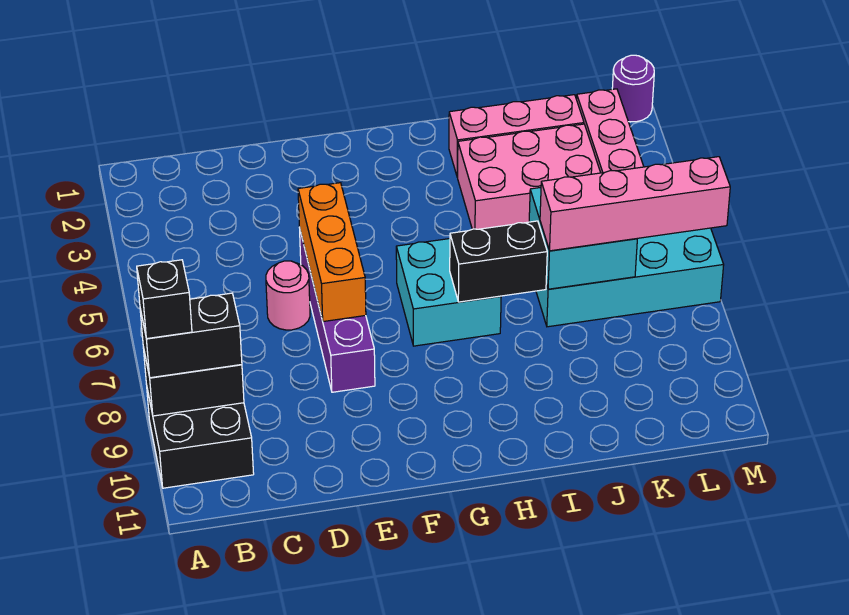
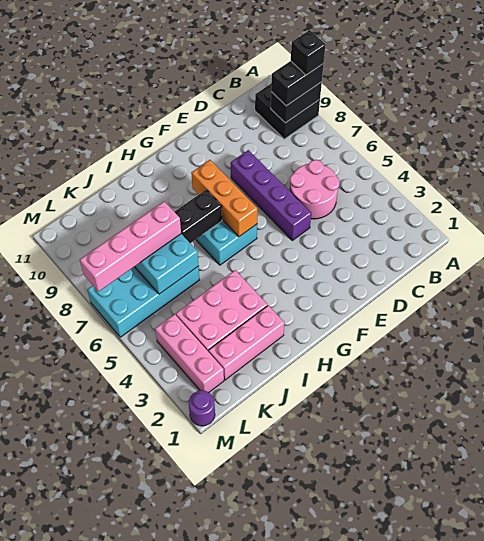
pink 1x1 round brick [266,261,310,330] -> pink 2x2 round brick [290,160,339,219]
orange 1x3 brick [298,183,366,322] -> orange 1x3 brick moved to [191,160,258,237]

